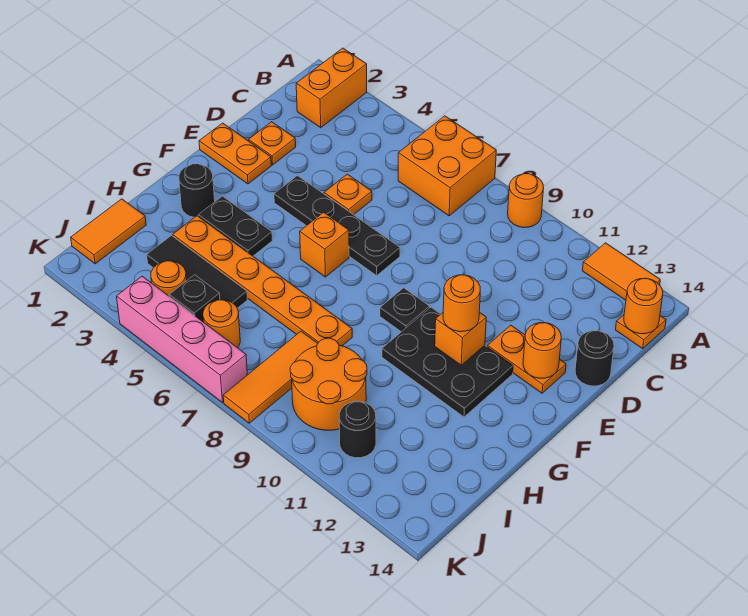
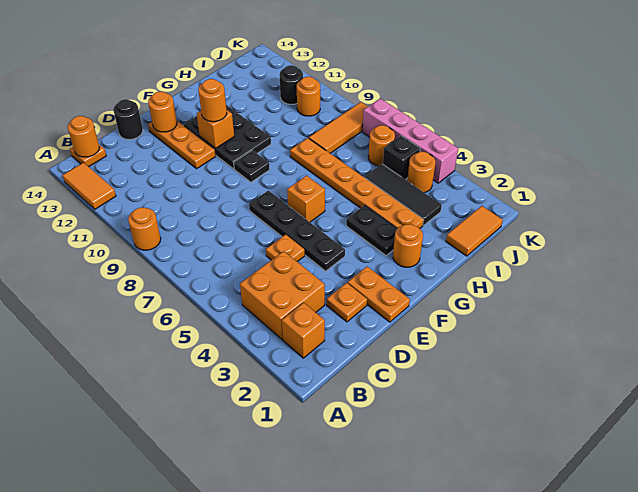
orange 1x2 brick [296,48,367,128] -> orange 1x1 brick [282,303,325,358]
orange 2x2 brick [398,116,496,216] -> orange 2x2 brick moved to [240,251,325,339]
orange 1x2 plate [487,325,566,393] -> orange 1x3 plate [148,121,216,169]
black 1x1 round brick [179,164,215,217] -> orange 1x1 round brick [393,224,423,267]
orange 2x2 round brick [290,338,367,430] -> orange 1x1 round brick [297,77,320,116]

